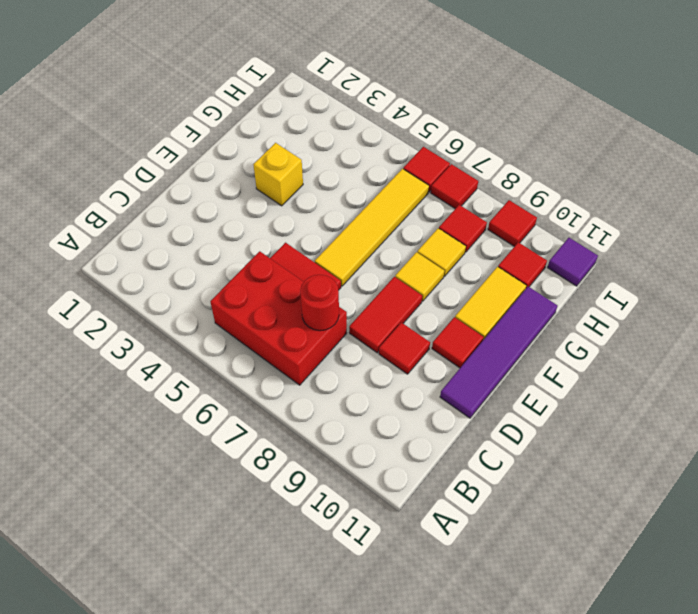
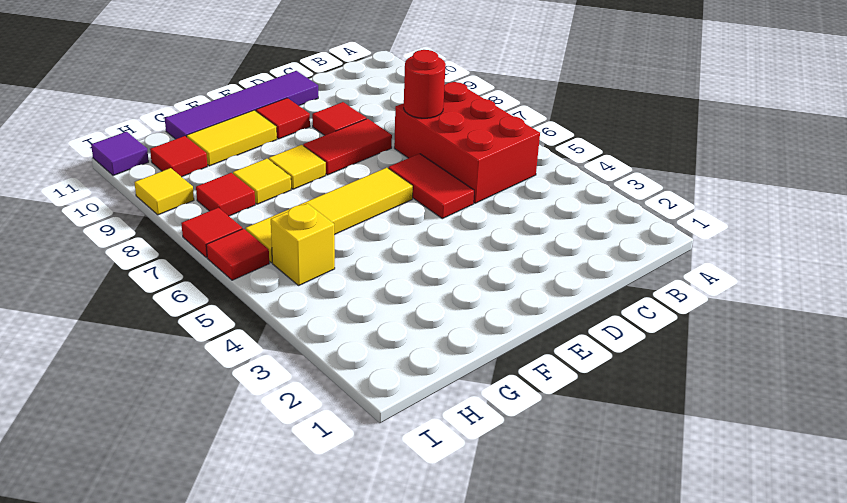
yellow 1x1 brick [253,143,303,206] -> yellow 1x1 brick moved to [271,203,335,286]
red 1x1 tile [488,200,537,246] -> yellow 1x1 tile [134,168,194,215]

